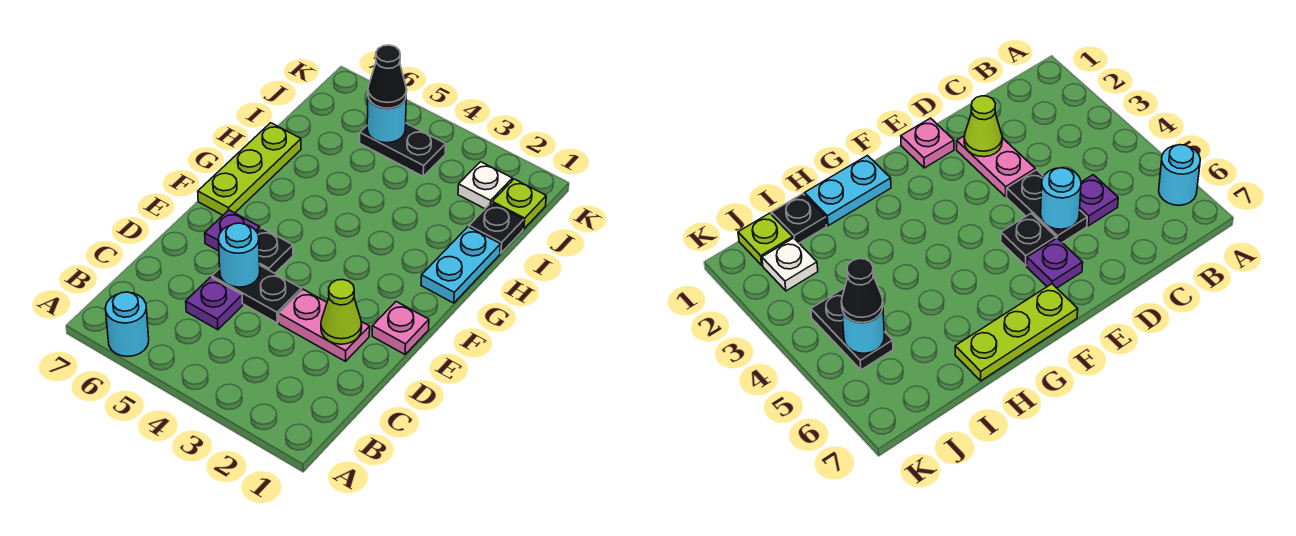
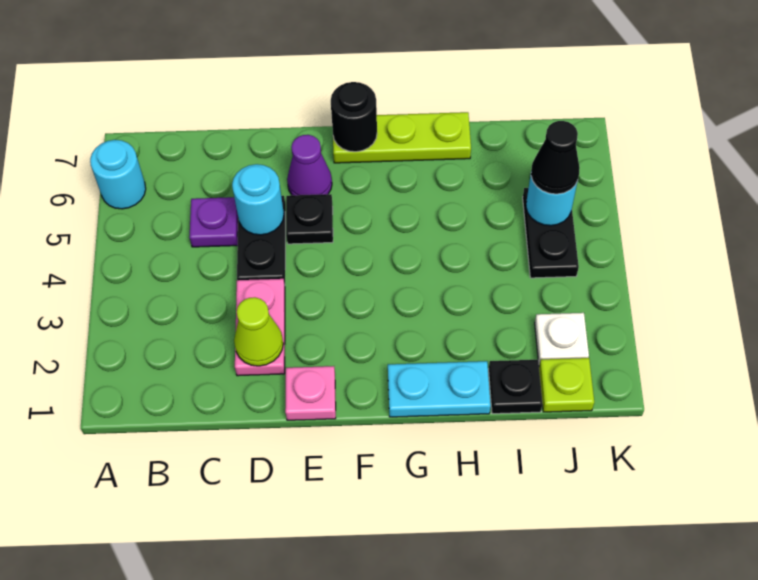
purple 1x1 plate [205,210,260,251] -> purple 1x1 cone [287,135,332,195]
none -> black 1x1 round brick [331,82,377,152]

